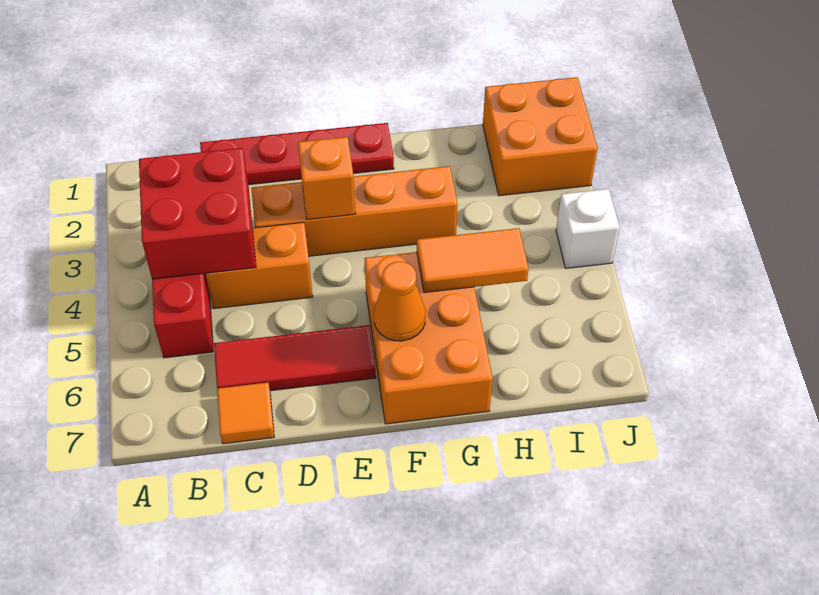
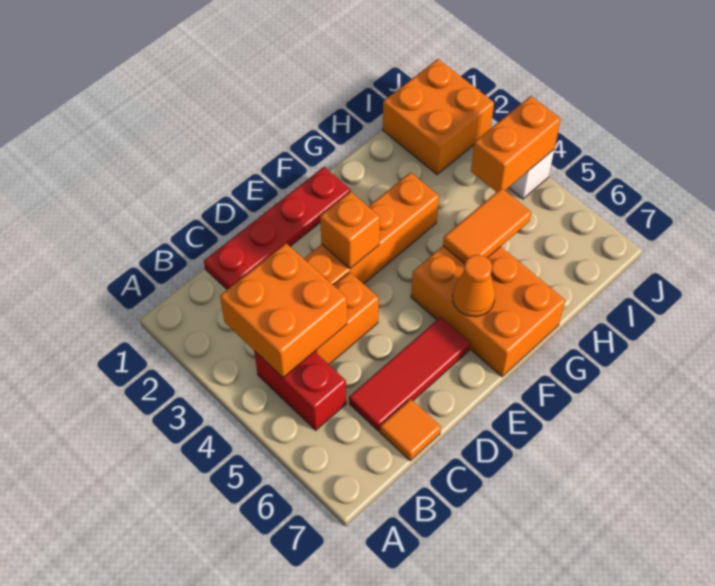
red 2x2 brick [139,148,256,279] -> orange 2x2 brick [220,243,347,378]
none -> orange 1x2 brick [471,96,561,192]

